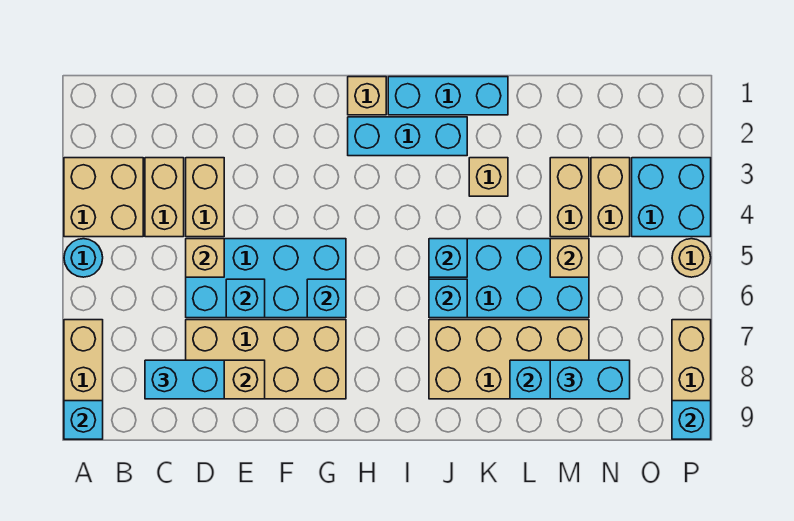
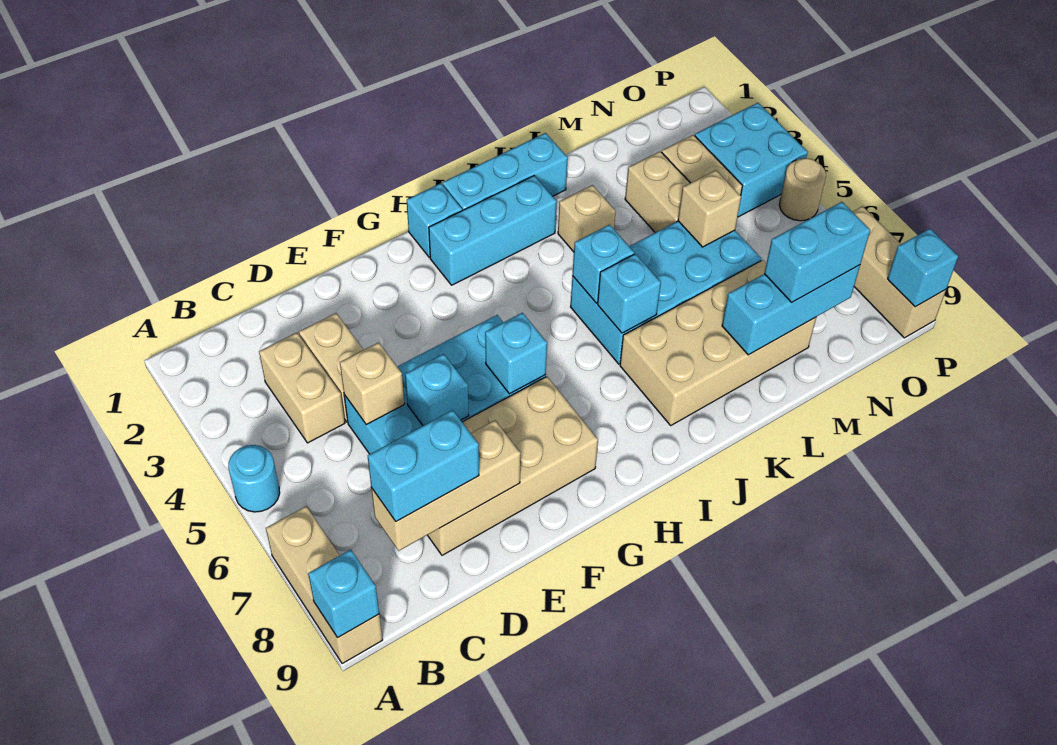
tan 2x2 brick [64,158,143,237] -> none
tan 1x1 brick [348,77,386,115] -> cyan 1x1 brick [407,183,462,258]

